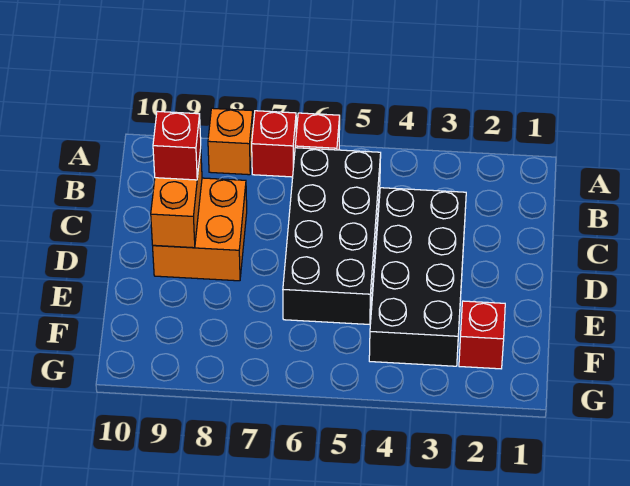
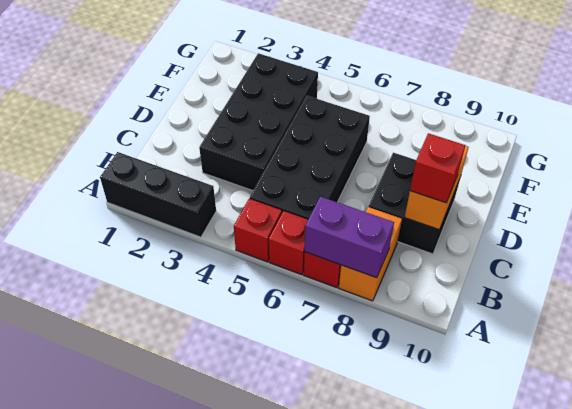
none -> black 1x3 brick [100,152,216,237]
none -> purple 1x2 brick [305,197,394,278]
orange 1x1 brick [208,108,253,175] -> orange 1x2 brick [339,207,402,301]
orange 2x2 brick [153,178,247,281] -> black 2x2 brick [368,153,460,254]
red 1x1 brick [459,301,505,369] -> red 1x1 brick moved to [234,199,282,262]

